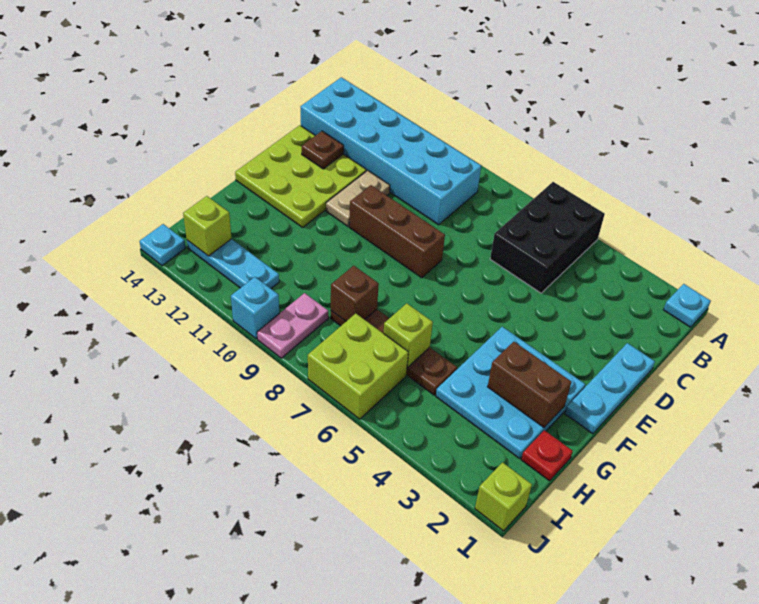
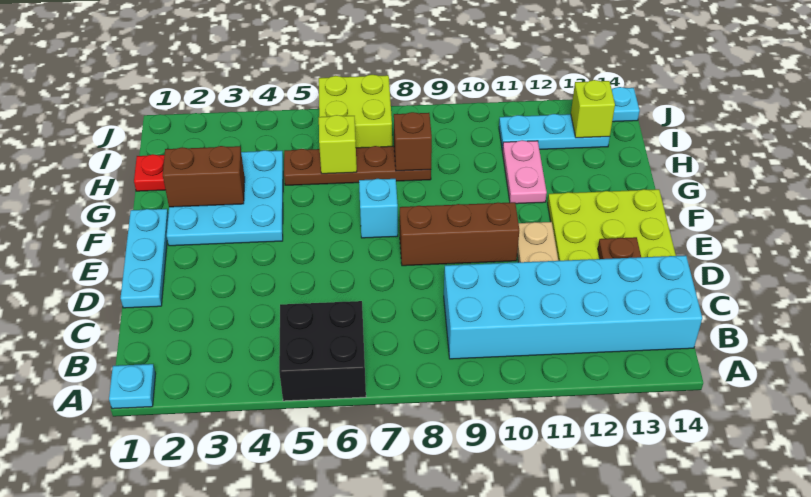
black 2x3 brick [490,182,605,293] -> black 2x2 brick [279,301,366,401]
pink 1x2 plate [257,293,328,358] -> pink 1x2 plate moved to [503,140,547,204]
lime 1x1 brick [475,462,532,531] -> none
cyan 1x1 brick [231,277,279,339] -> cyan 1x1 brick moved to [359,179,398,238]

